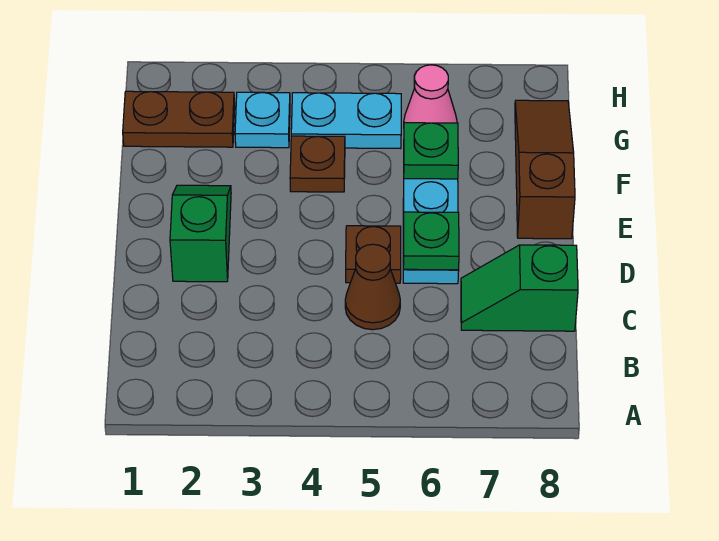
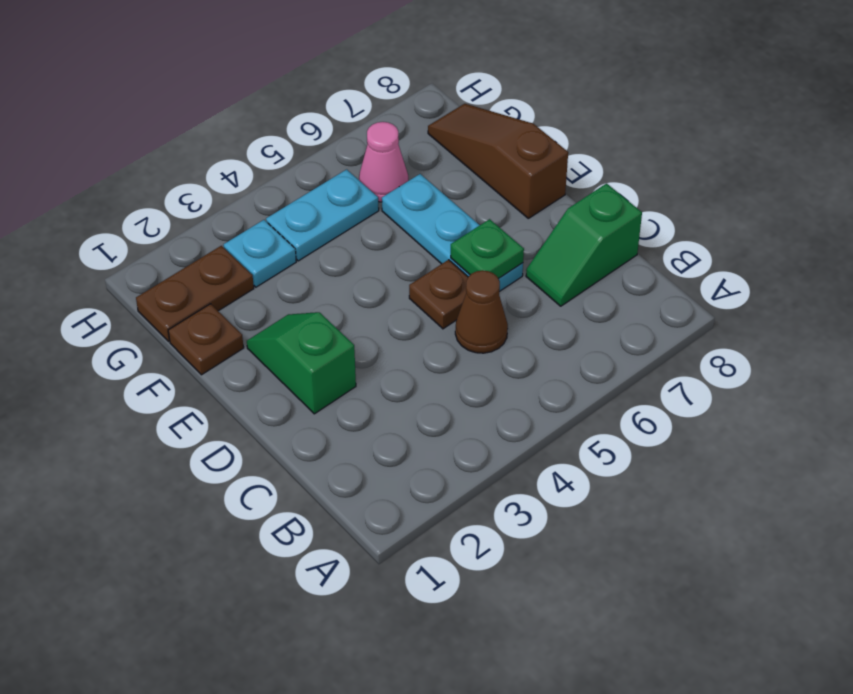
brown 1x1 plate [290,136,345,192] -> brown 1x1 plate moved to [168,304,244,375]
green 1x1 plate [404,123,458,179] -> none

